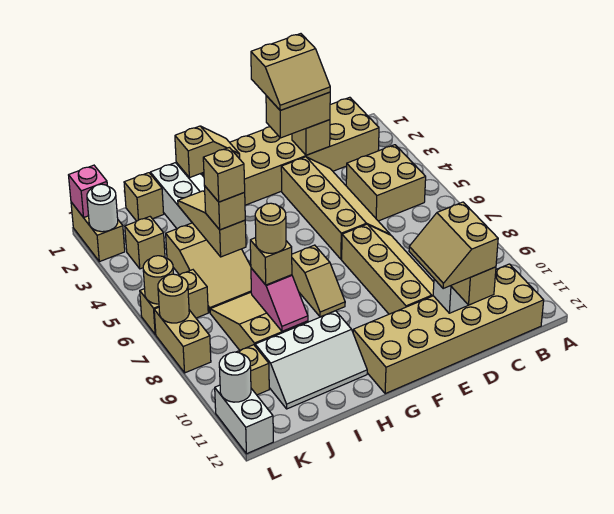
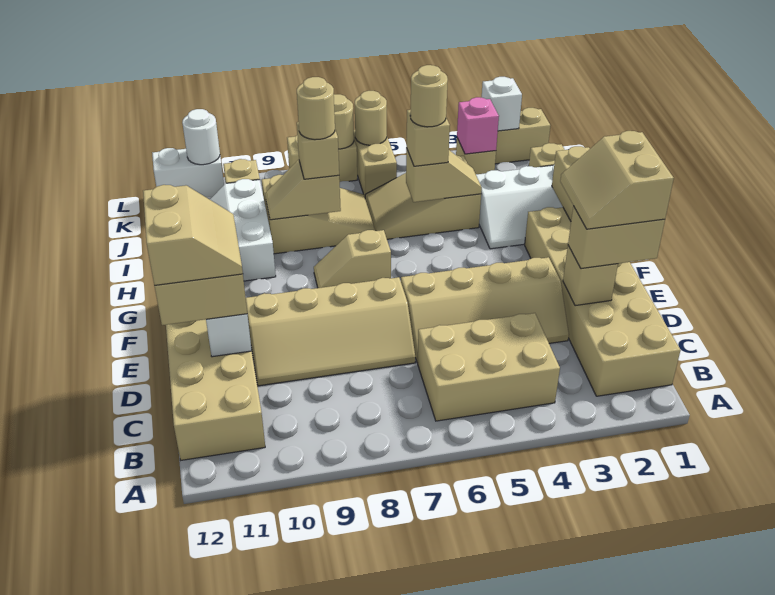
tan 2x2 brick [346,145,426,221] -> tan 2x3 brick [417,313,560,421]
tan 1x2 brick [266,92,330,138] -> tan 1x2 brick turned to [568,206,665,269]
tan 2x2 slope [409,202,498,288] -> tan 2x2 slope turned to [143,185,243,285]
tan 1x3 slope [178,191,246,257] -> tan 1x2 slope [406,148,482,202]
tan 1x1 brick [203,147,245,202] -> tan 1x1 round brick [410,65,448,127]
pink 1x2 slope [251,268,308,331] -> tan 1x2 slope [265,160,341,220]
pink 1x1 brick [69,165,107,218] -> pink 1x1 brick moved to [457,97,499,154]
white 1x1 round brick [87,184,118,232] -> white 1x1 brick [482,77,522,131]

